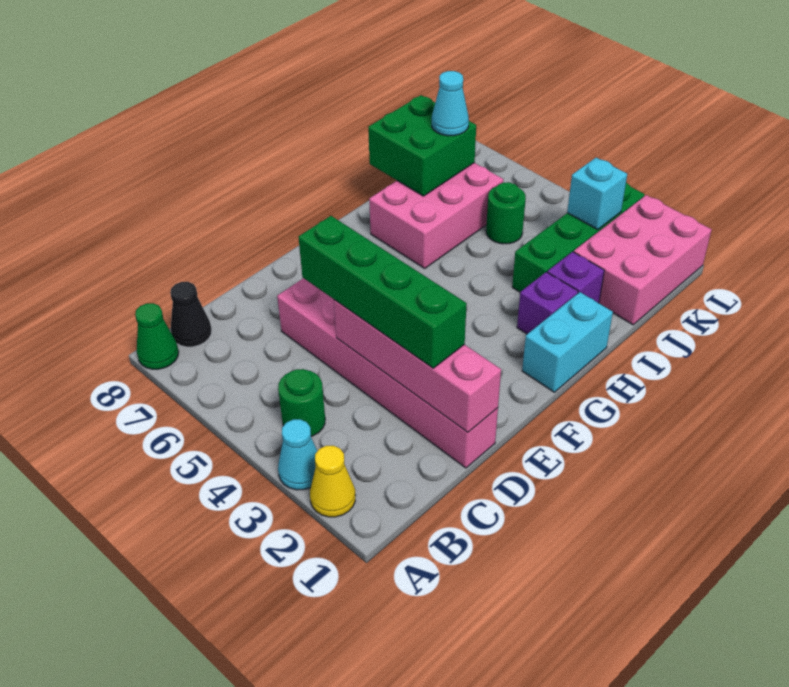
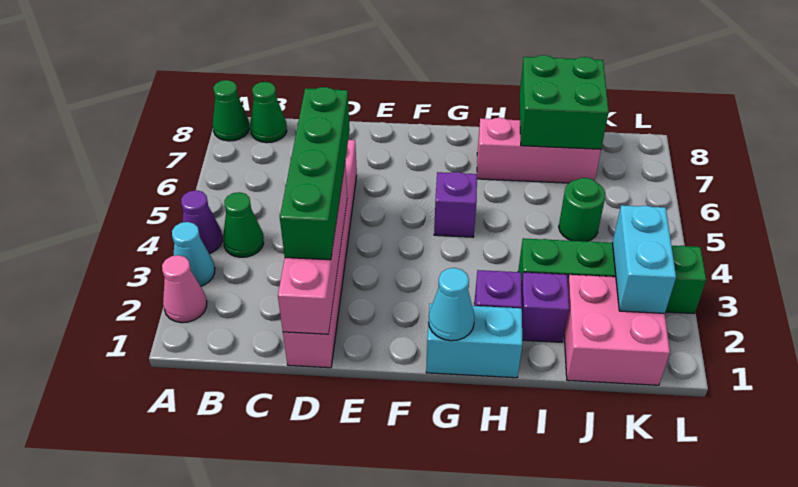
yellow 1x1 cone [310,446,355,517] -> pink 1x1 cone [162,255,207,323]
none -> purple 1x1 cone [181,190,222,254]
green 1x1 round brick [278,369,325,436] -> green 1x1 cone [223,192,264,257]
black 1x1 cone [170,282,212,347] -> green 1x1 cone [250,82,287,143]
none -> purple 1x1 brick [434,172,477,237]
pink 2x3 brick [369,163,503,268] -> pink 1x3 brick [477,118,601,183]
pink 2x3 brick [574,195,711,325] -> pink 2x2 brick [564,275,670,385]
cyan 1x1 cone [432,71,469,136] -> cyan 1x1 cone moved to [429,268,475,341]
cyan 1x1 brick [567,158,627,230] -> cyan 1x2 brick [612,205,676,313]

